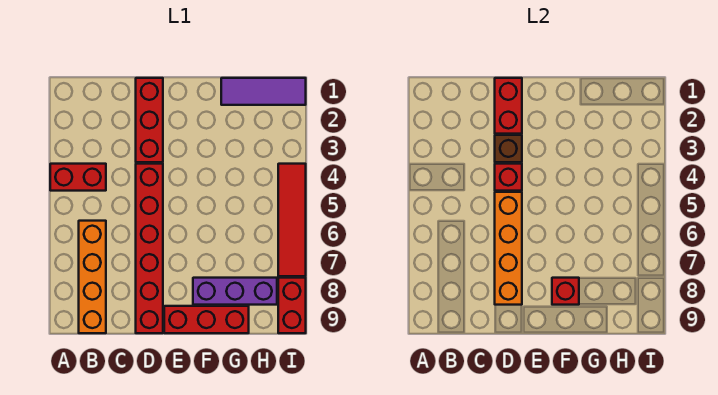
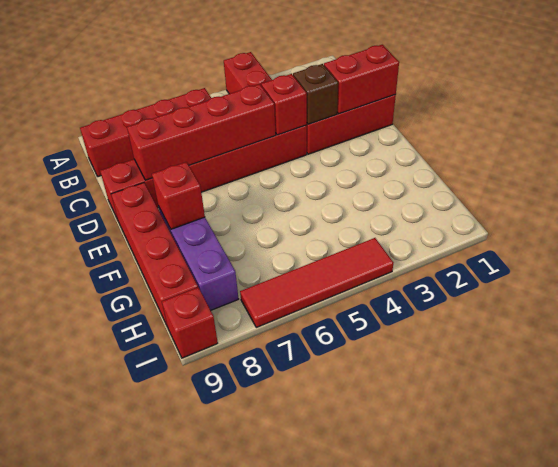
orange 1x4 brick [79,221,106,333] -> red 1x4 brick [80,88,211,177]
orange 1x4 brick [495,192,522,305] -> red 1x4 brick [127,84,276,180]
red 1x3 brick [164,306,249,333] -> red 1x4 brick [111,183,198,327]
purple 1x3 tile [221,78,306,105] -> none
red 1x2 brick [278,278,306,333] -> red 1x1 brick [162,287,218,358]

